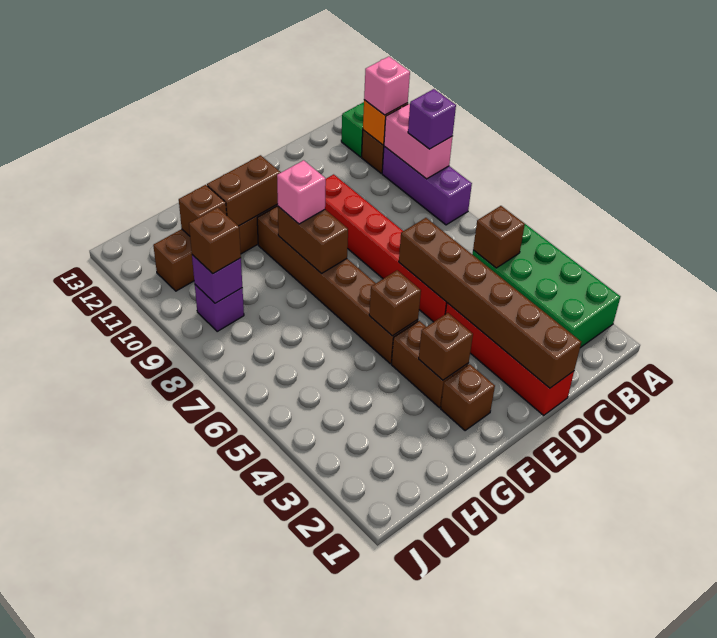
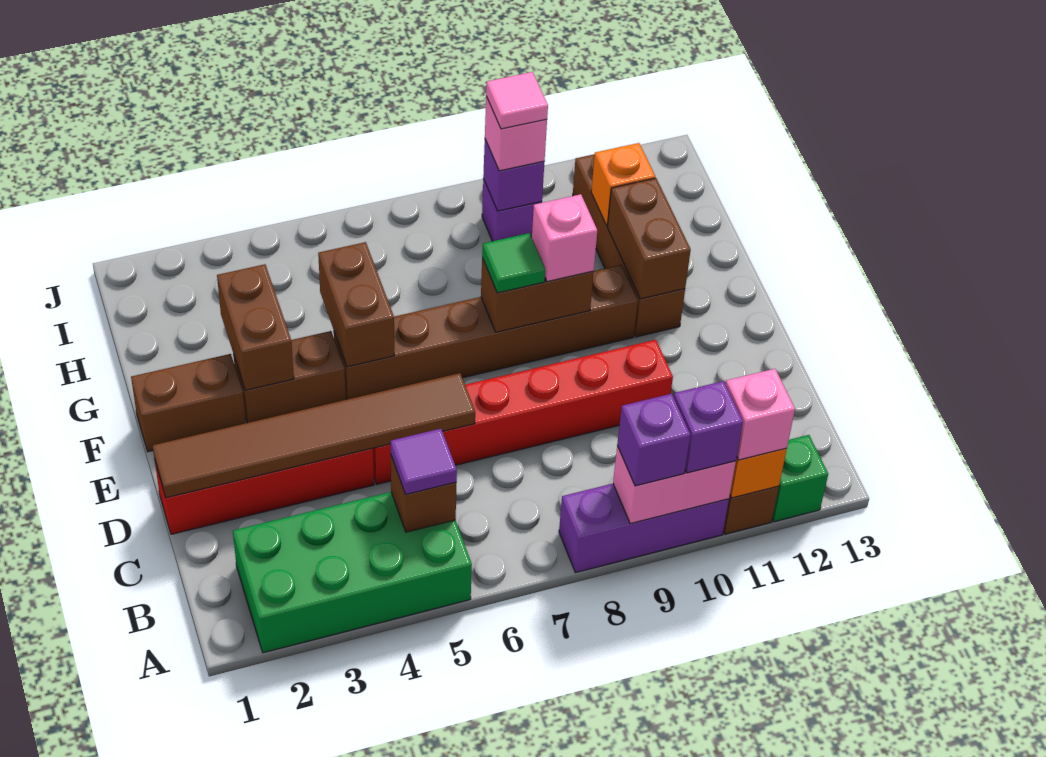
none -> purple 1x1 brick [674,381,743,473]
none -> purple 1x1 tile [391,429,457,494]
brown 1x6 brick [399,218,581,388] -> brown 1x6 tile [153,373,475,498]
brown 1x1 brick [441,364,495,431] -> brown 1x2 brick [131,354,246,452]
brown 1x1 brick [419,313,473,380] -> brown 1x2 brick [217,264,294,390]
brown 1x1 brick [369,270,421,336] -> brown 1x2 brick [318,242,394,367]
none -> green 1x1 tile [482,233,545,293]
brown 1x1 brick [179,185,227,236] -> orange 1x1 brick [591,143,655,226]
brown 1x1 brick [189,208,241,274] -> pink 1x1 brick [485,96,547,171]
none -> pink 1x1 tile [486,72,548,129]

